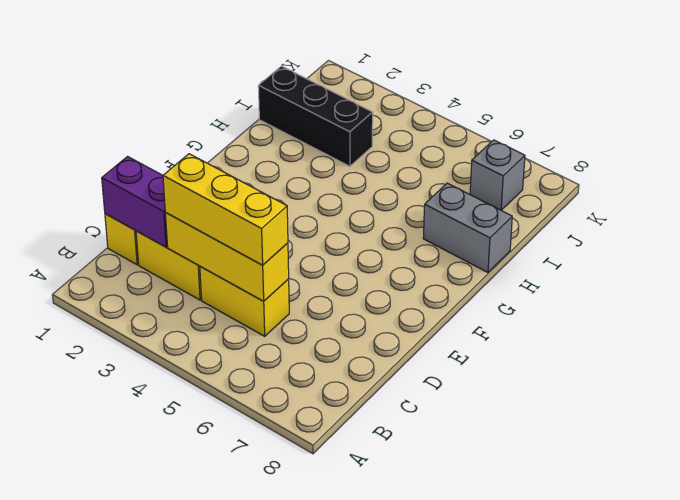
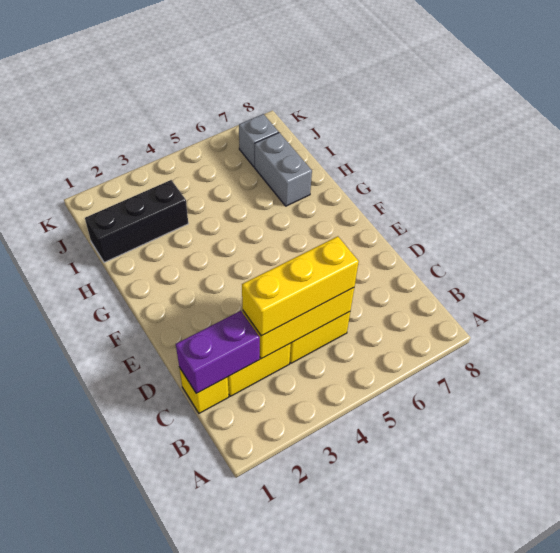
grey 1x2 brick [423,183,512,272] -> grey 1x2 brick turned to [255,133,312,206]

